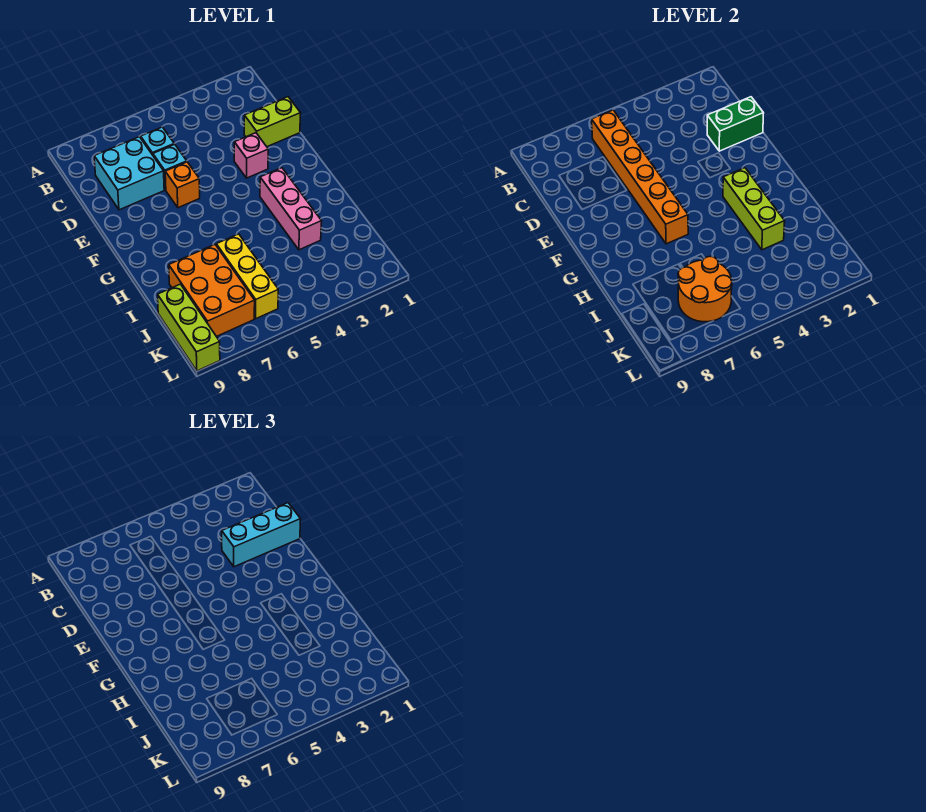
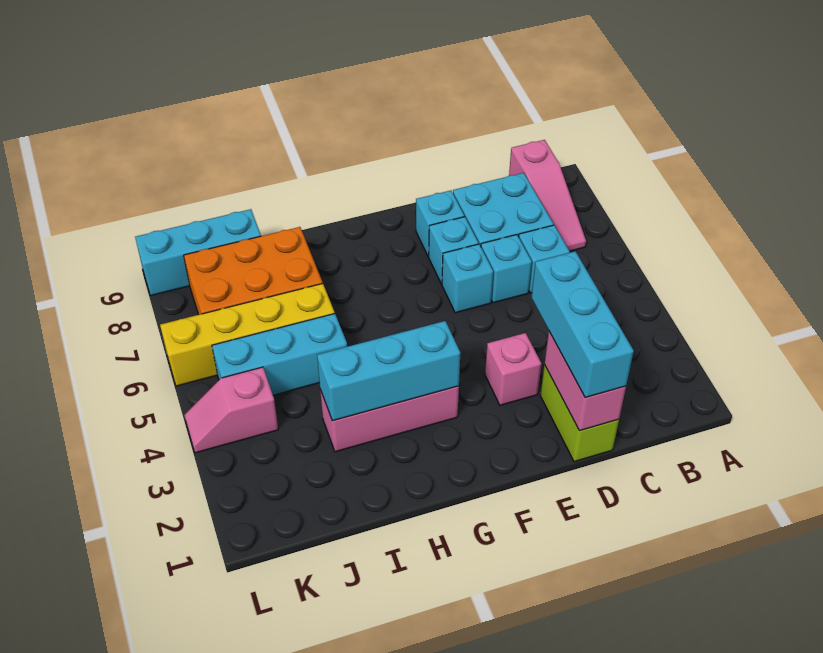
orange 1x6 brick [592,110,688,244] -> none
none -> pink 1x3 slope [509,140,586,251]
green 1x2 brick [707,97,764,151] -> pink 1x2 brick [544,332,626,431]
orange 1x1 brick [165,162,200,208] -> cyan 1x1 brick [442,244,493,313]
none -> cyan 1x1 brick [429,217,479,284]
none -> cyan 1x1 brick [416,191,464,257]
lime 1x3 brick [723,168,785,250] -> cyan 1x3 brick [317,321,460,421]
none -> cyan 1x3 brick [212,314,347,395]
yellow 1x3 brick [216,234,278,319] -> yellow 1x4 brick [160,284,335,386]
orange 2x2 round brick [678,256,732,322] -> none
lime 1x3 brick [158,284,220,371] -> cyan 1x3 brick [135,209,261,296]
none -> pink 1x2 slope [184,367,278,453]

